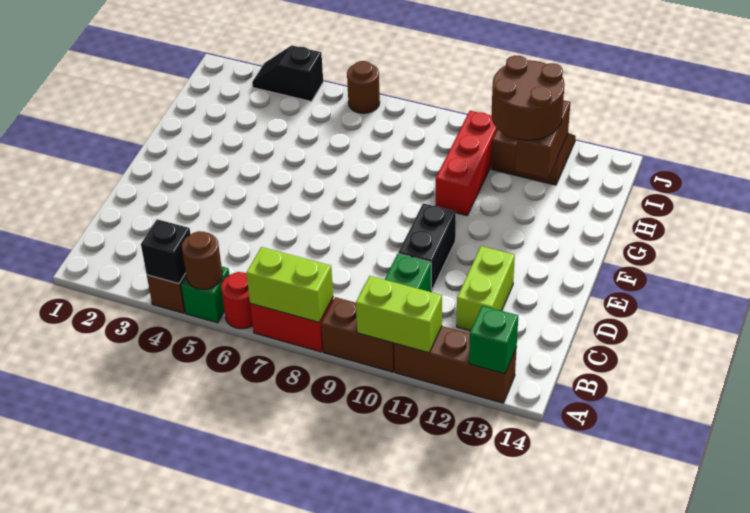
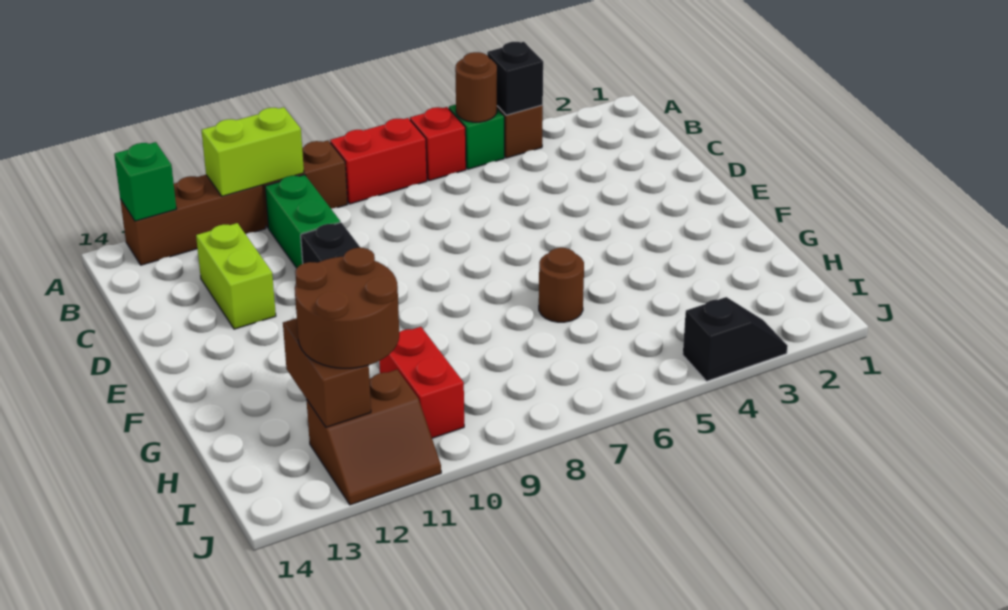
red 1x1 round brick [221,272,253,329] -> red 1x1 brick [410,107,466,181]
lime 1x2 brick [246,247,333,322] -> none
red 1x3 brick [436,111,497,216] -> red 1x2 brick [379,327,464,438]
brown 1x1 round brick [347,61,380,113] -> brown 1x1 round brick moved to [539,248,584,322]

